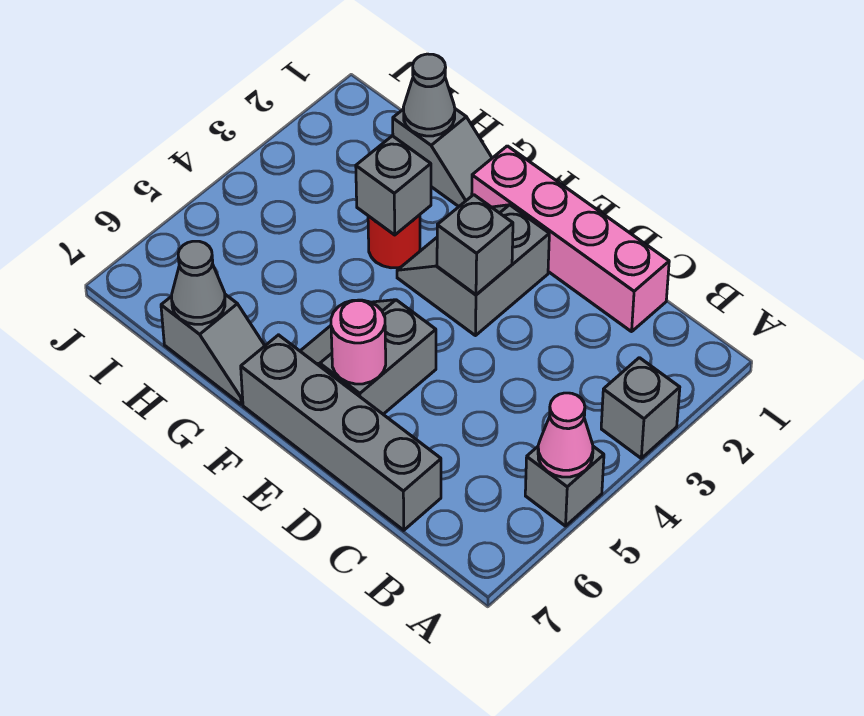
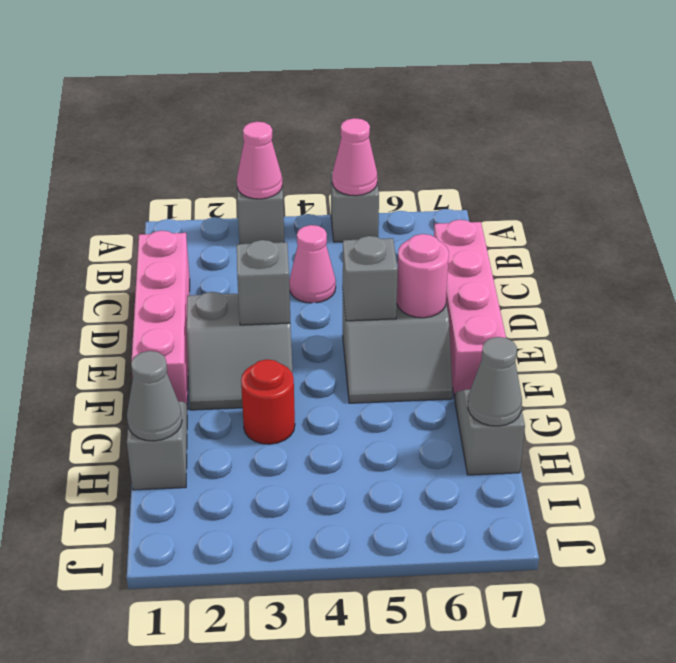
none -> pink 1x1 cone [237,122,282,199]
none -> pink 1x1 cone [289,225,336,303]
grey 1x4 brick [241,335,441,530] -> pink 1x4 brick [434,219,506,399]
grey 1x1 brick [356,136,431,235] -> grey 1x1 brick moved to [343,236,398,321]

